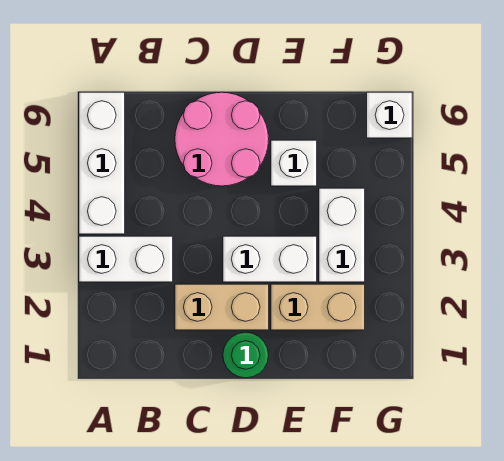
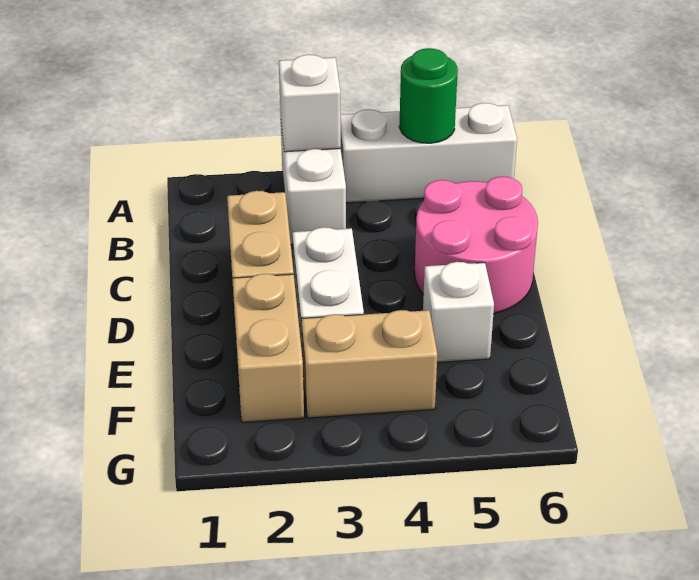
green 1x1 round brick [223,332,269,378] -> green 1x1 round brick moved to [399,48,458,143]
white 1x2 brick [319,188,365,282] -> tan 1x2 brick [301,310,437,418]
white 1x1 brick [367,92,412,138] -> white 1x1 brick moved to [279,55,341,152]

